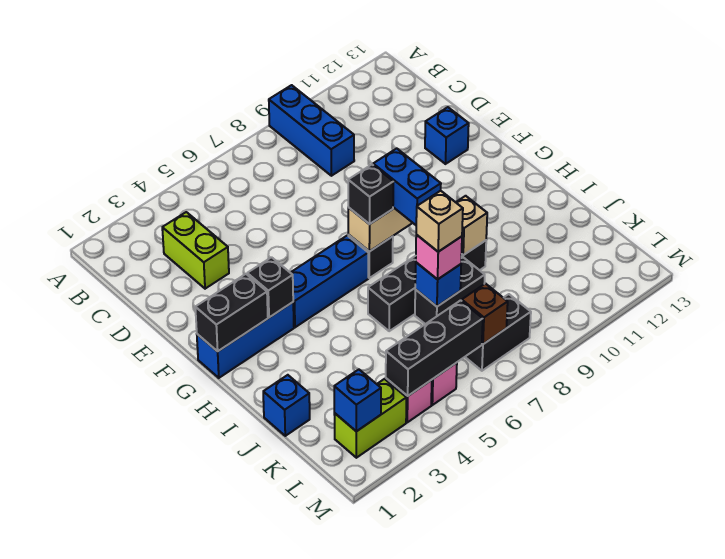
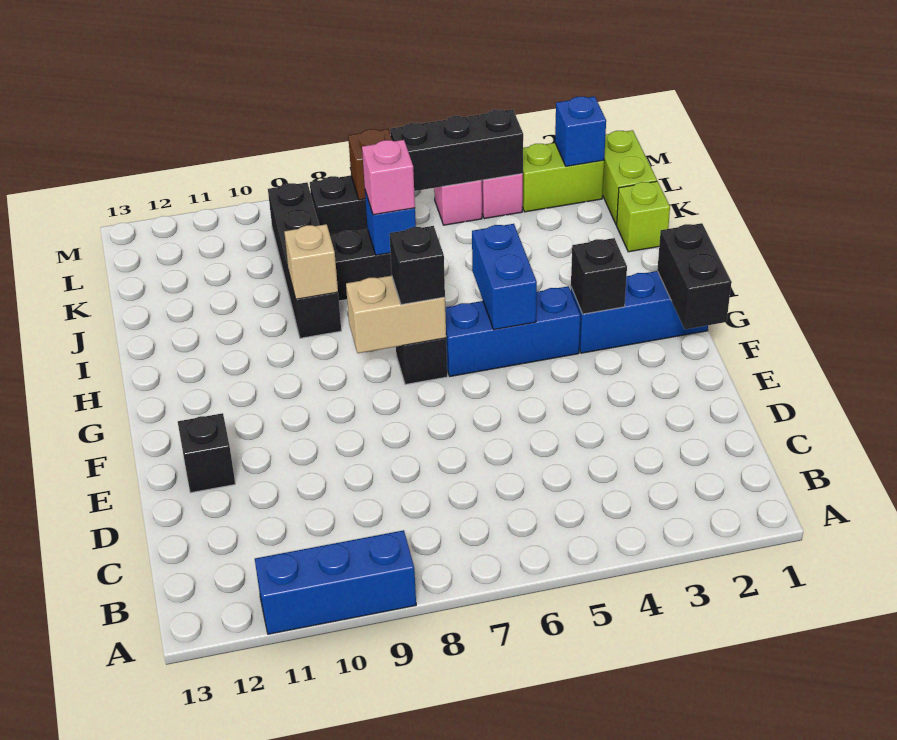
blue 1x3 brick [269,85,354,176] -> blue 1x3 brick turned to [255,530,416,634]
lime 1x2 brick [162,212,229,289] -> lime 1x2 brick moved to [603,130,657,225]
blue 1x1 brick [425,107,469,164] -> black 1x1 brick [178,413,235,493]
black 1x2 brick [195,274,268,351] -> black 1x2 brick turned to [657,223,731,329]
blue 1x2 brick [373,148,441,225] -> blue 1x2 brick moved to [472,224,537,330]
black 1x4 brick [368,240,486,331] -> black 1x4 brick turned to [268,183,341,338]
blue 1x1 brick [263,375,310,436] -> lime 1x1 brick [617,181,670,252]
tan 1x1 brick [416,191,463,252] -> none

